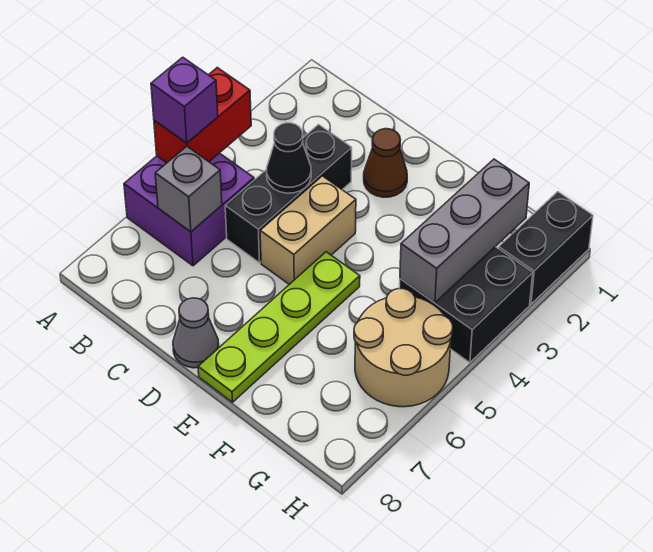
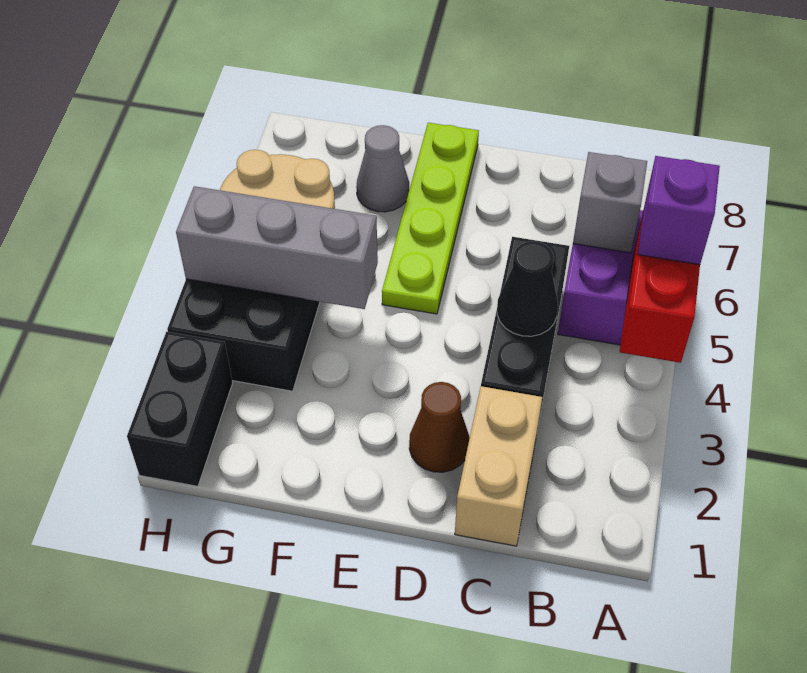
tan 1x2 brick [260,176,356,284] -> tan 1x2 brick moved to [455,386,542,546]
grey 1x1 cone [173,298,219,368] -> grey 1x1 cone moved to [356,125,409,212]
grey 1x3 brick [400,159,529,303] -> grey 1x3 brick turned to [176,186,378,309]

